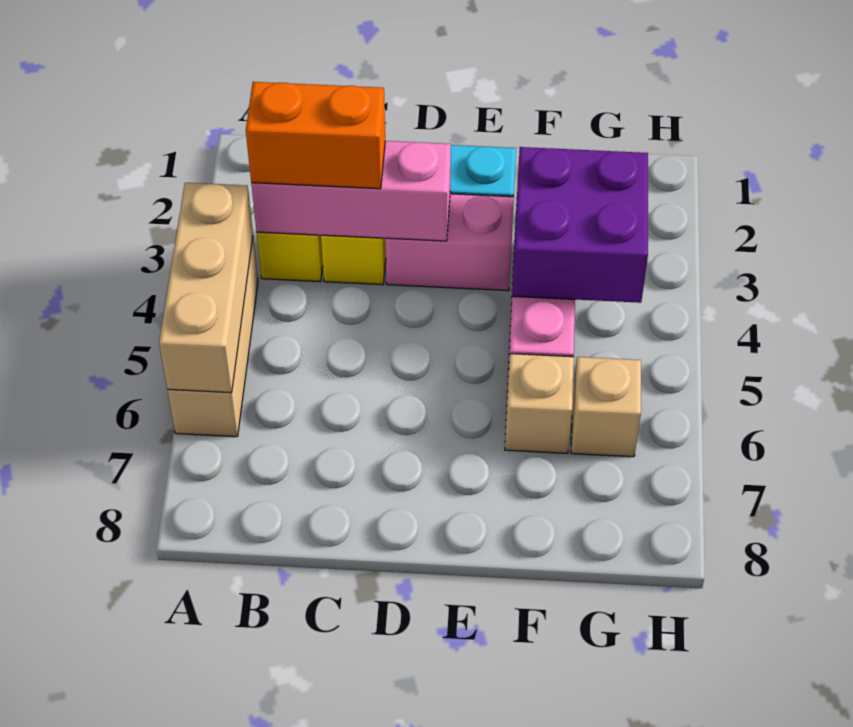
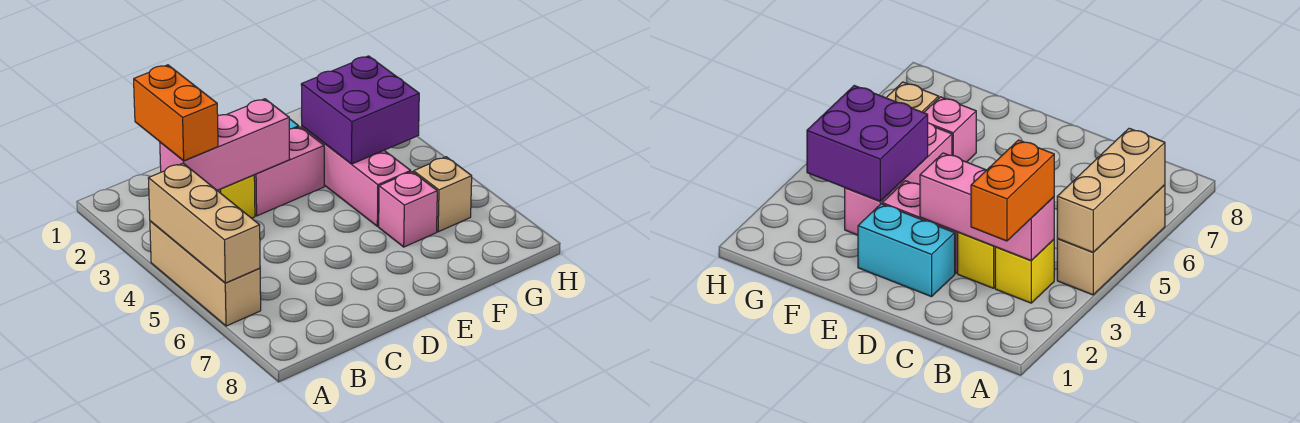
orange 1x2 brick [246,82,385,189] -> orange 1x2 brick turned to [134,65,218,161]
tan 1x1 brick [505,354,574,453] -> pink 1x1 brick [379,172,437,247]

